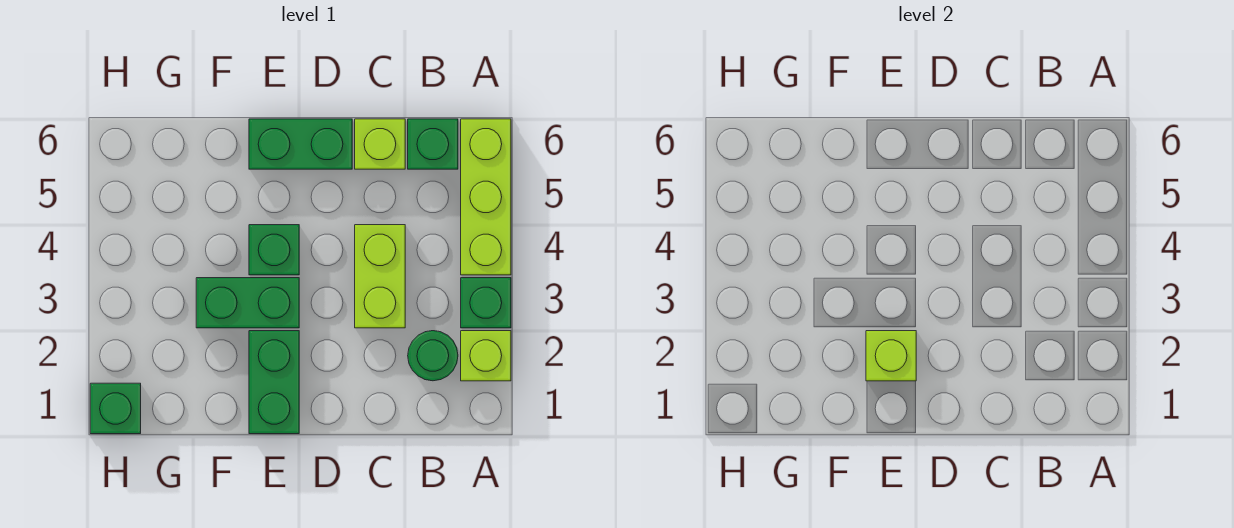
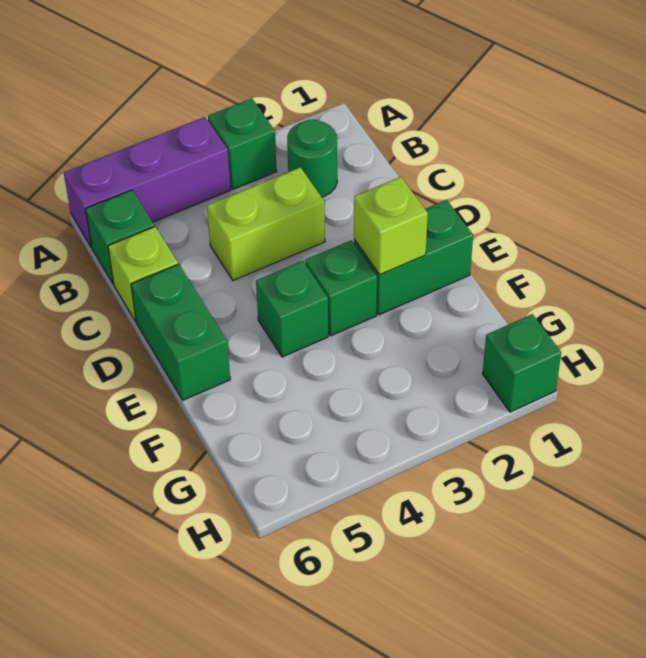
lime 1x1 brick [461,331,511,381] -> none
lime 1x3 brick [461,119,511,275] -> purple 1x3 brick [64,117,231,247]
green 1x2 brick [196,278,299,328] -> green 1x1 brick [305,240,377,336]

